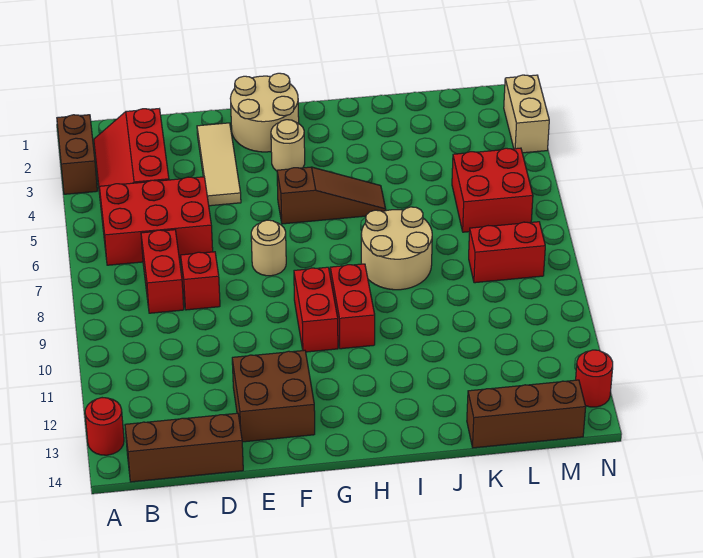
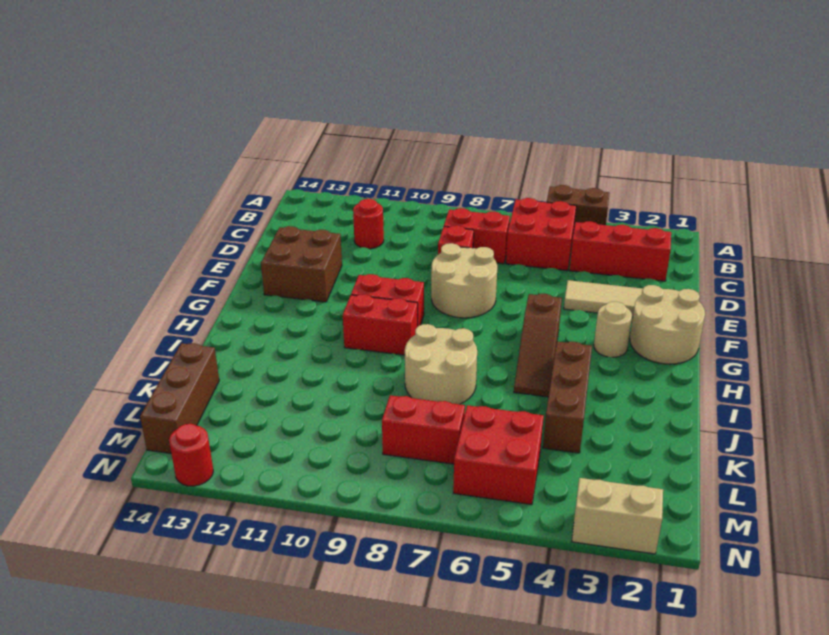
brown 1x2 brick [57,115,97,194] -> brown 1x2 brick moved to [547,185,610,227]
red 1x1 round brick [85,398,124,455] -> red 1x1 round brick moved to [353,199,384,249]
red 2x3 brick [100,177,213,265] -> red 2x2 brick [506,198,576,271]
brown 1x3 brick [125,413,243,482] -> brown 1x3 brick moved to [543,342,592,453]
tan 1x1 round brick [251,220,286,276] -> tan 2x2 round brick [431,243,497,318]
red 1x2 brick [469,222,545,283] -> red 1x2 brick turned to [382,395,465,464]

